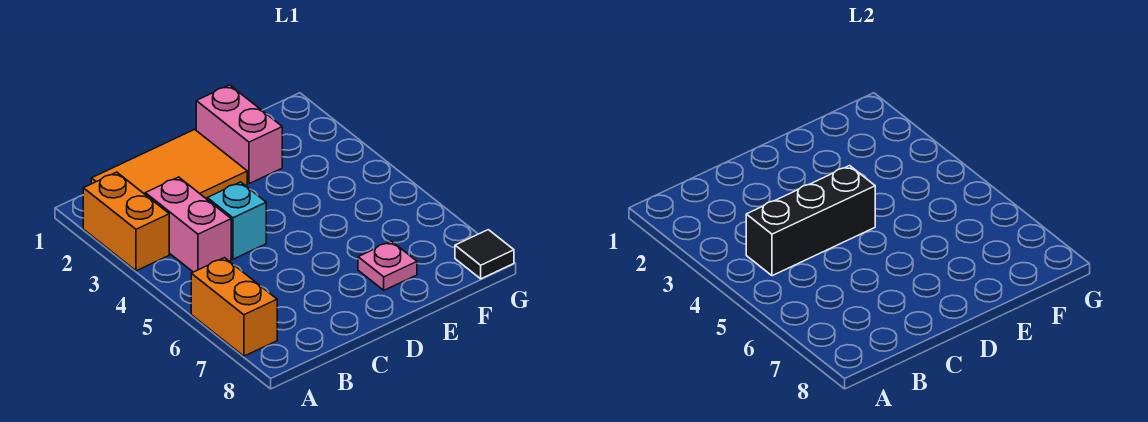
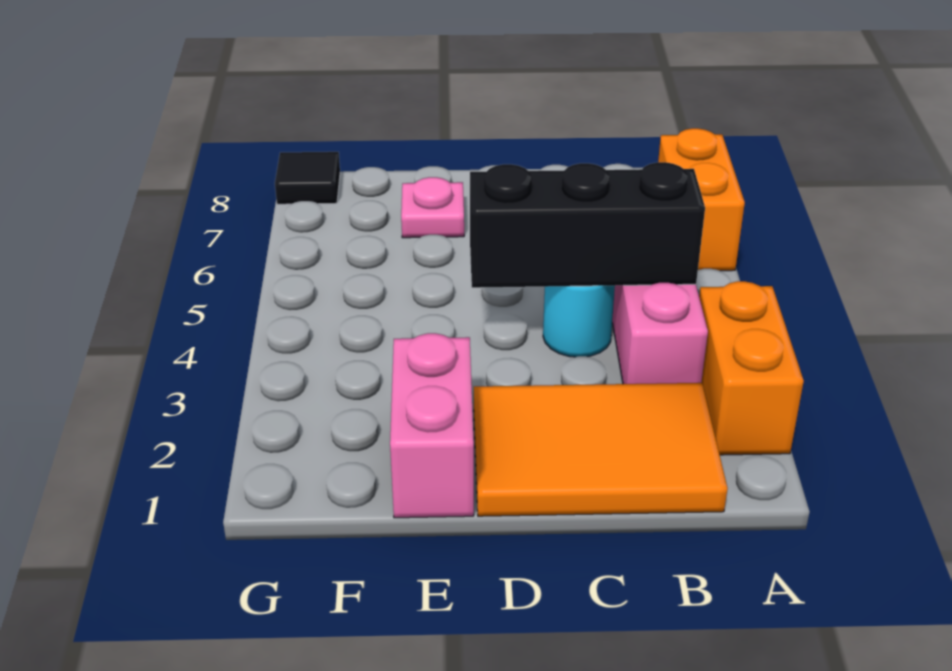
cyan 1x1 brick [207,182,266,259] -> cyan 1x1 round brick [543,286,615,357]

